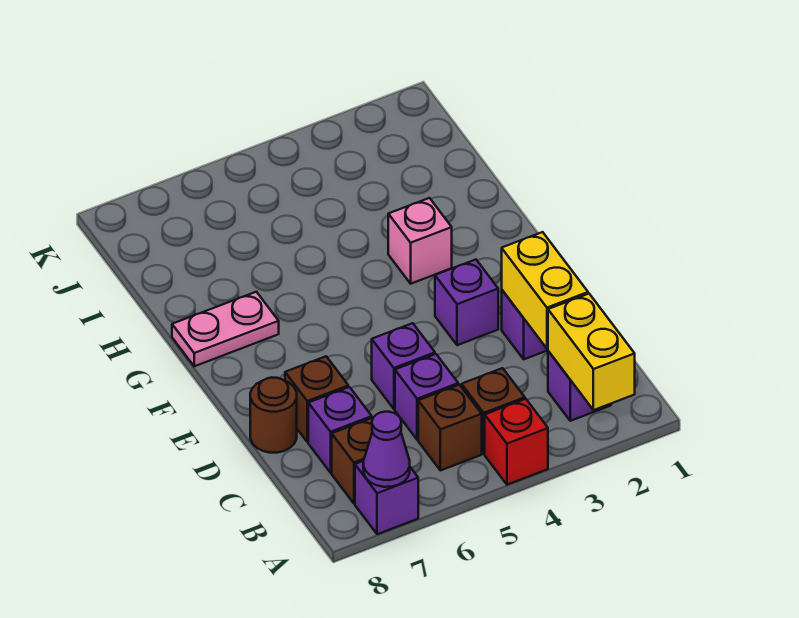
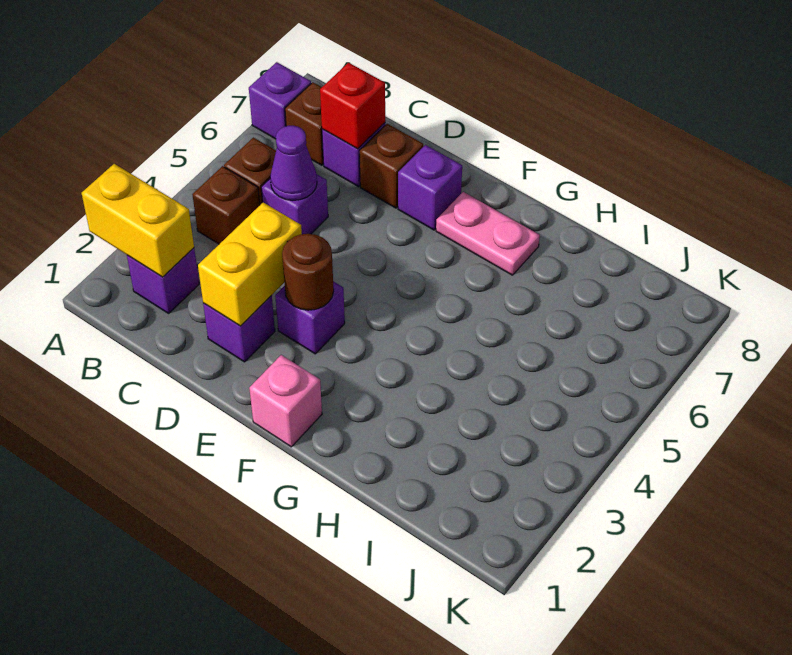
red 1x1 brick [485,399,548,485] -> red 1x1 brick moved to [320,63,385,149]
purple 1x1 cone [363,412,410,487] -> purple 1x1 cone moved to [270,126,317,200]
yellow 1x2 brick [502,232,588,349] -> yellow 1x2 brick turned to [198,202,302,326]
purple 1x1 brick [372,323,435,409] -> purple 1x1 brick moved to [398,145,462,230]
brown 1x1 round brick [250,377,297,453] -> brown 1x1 round brick moved to [282,234,334,310]
pink 1x1 brick [388,198,452,284] -> pink 1x1 brick moved to [249,355,322,447]
pink 1x2 plate [172,292,279,366] -> pink 1x2 plate turned to [436,192,540,275]

